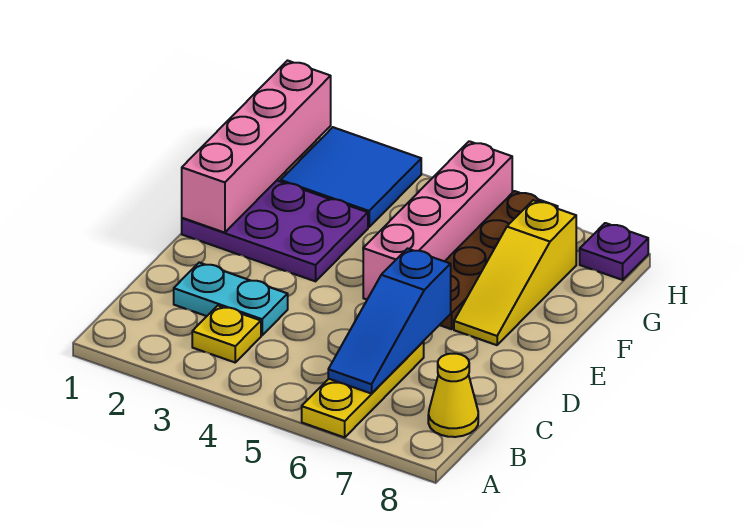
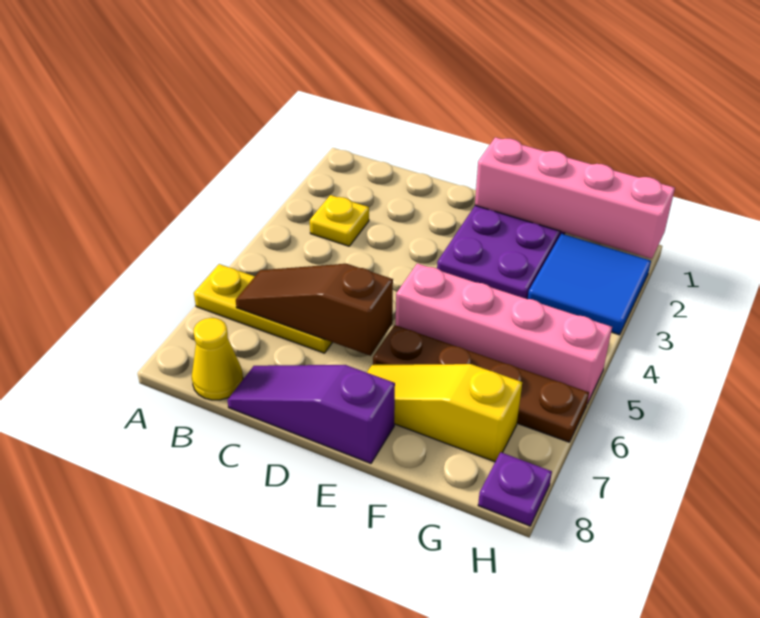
blue 1x3 slope [328,249,451,394] -> brown 1x3 slope [236,264,393,356]
cyan 1x2 plate [174,263,288,335] -> none
none -> purple 1x3 slope [227,365,395,463]

